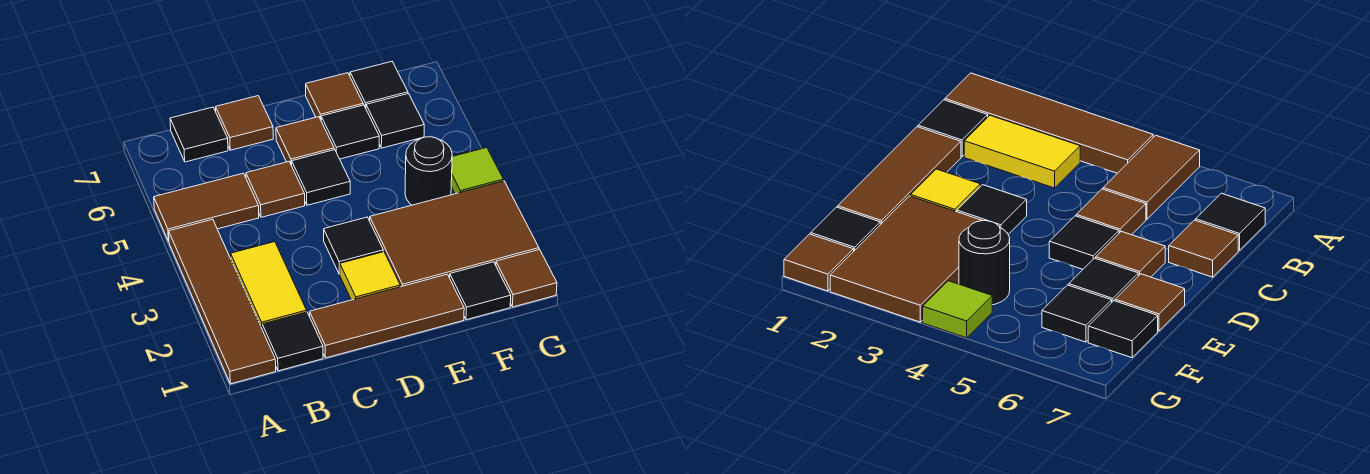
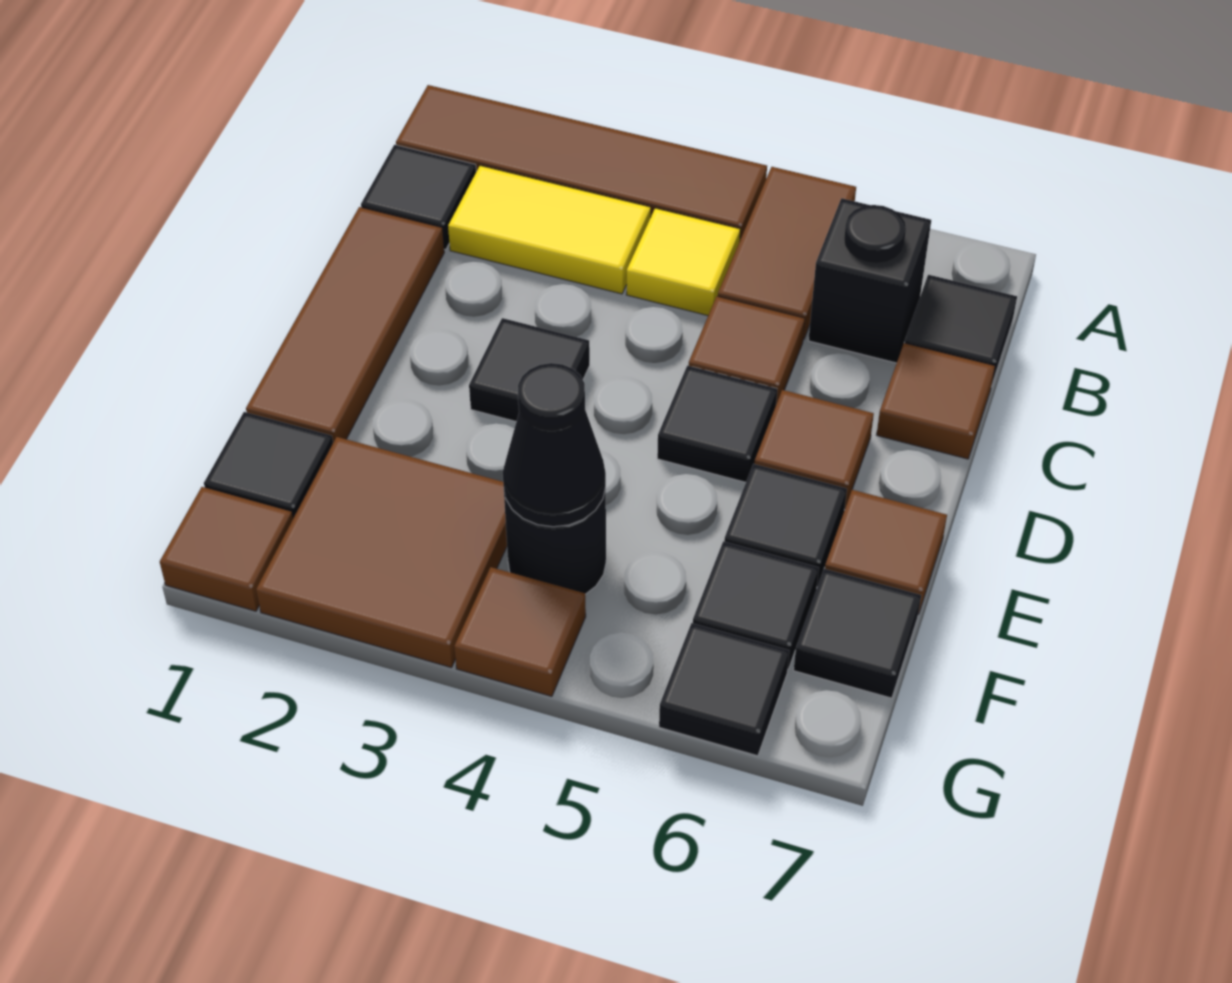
none -> black 1x1 brick [808,198,931,363]
yellow 1x1 tile [340,252,400,300] -> yellow 1x1 tile moved to [626,208,740,316]
brown 2x3 tile [370,181,539,287] -> brown 2x2 tile [256,437,507,668]
none -> black 1x1 cone [503,363,606,527]
lime 1x1 tile [451,148,503,194] -> brown 1x1 tile [454,567,586,696]
none -> black 1x1 tile [659,623,789,756]

